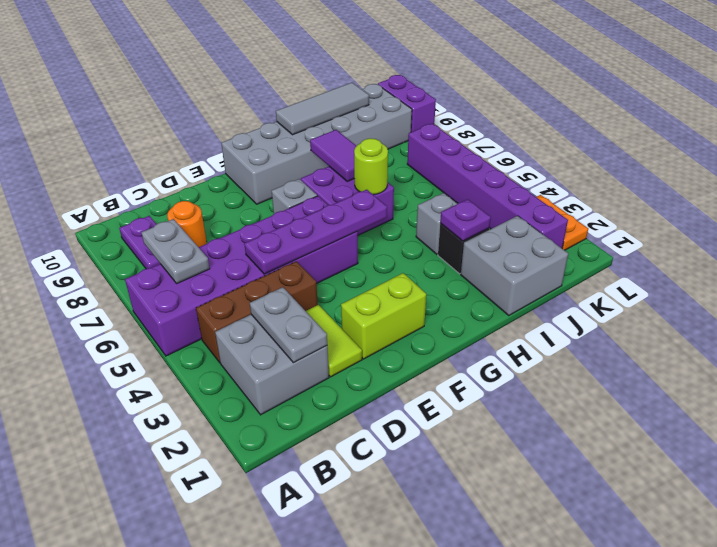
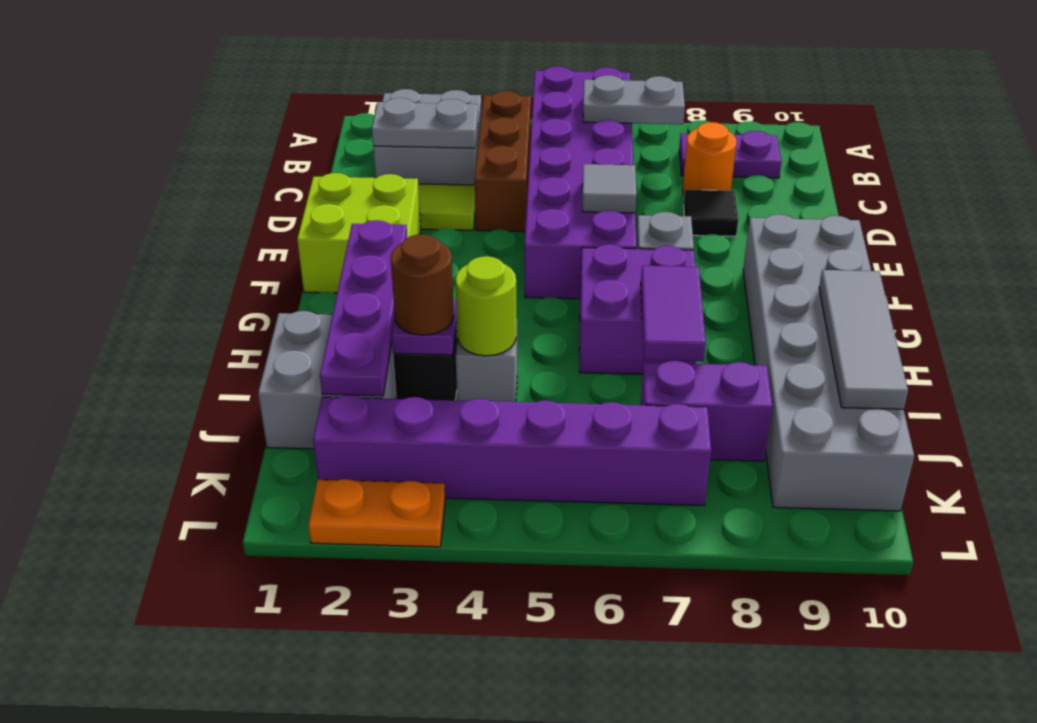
purple 1x4 plate [244,190,387,274] -> purple 1x4 plate moved to [320,220,407,396]
none -> black 1x1 tile [684,190,738,236]
lime 1x2 brick [341,273,426,359] -> lime 2x2 brick [297,173,421,293]
none -> grey 1x1 tile [582,164,636,213]
lime 1x1 round brick [354,138,388,195] -> lime 1x1 round brick moved to [456,256,516,356]
purple 1x2 tile [310,130,356,181] -> purple 1x2 tile turned to [641,266,706,361]
none -> brown 1x1 round brick [390,234,454,335]
purple 1x2 brick [378,75,436,132] -> purple 1x2 brick moved to [641,360,773,461]

